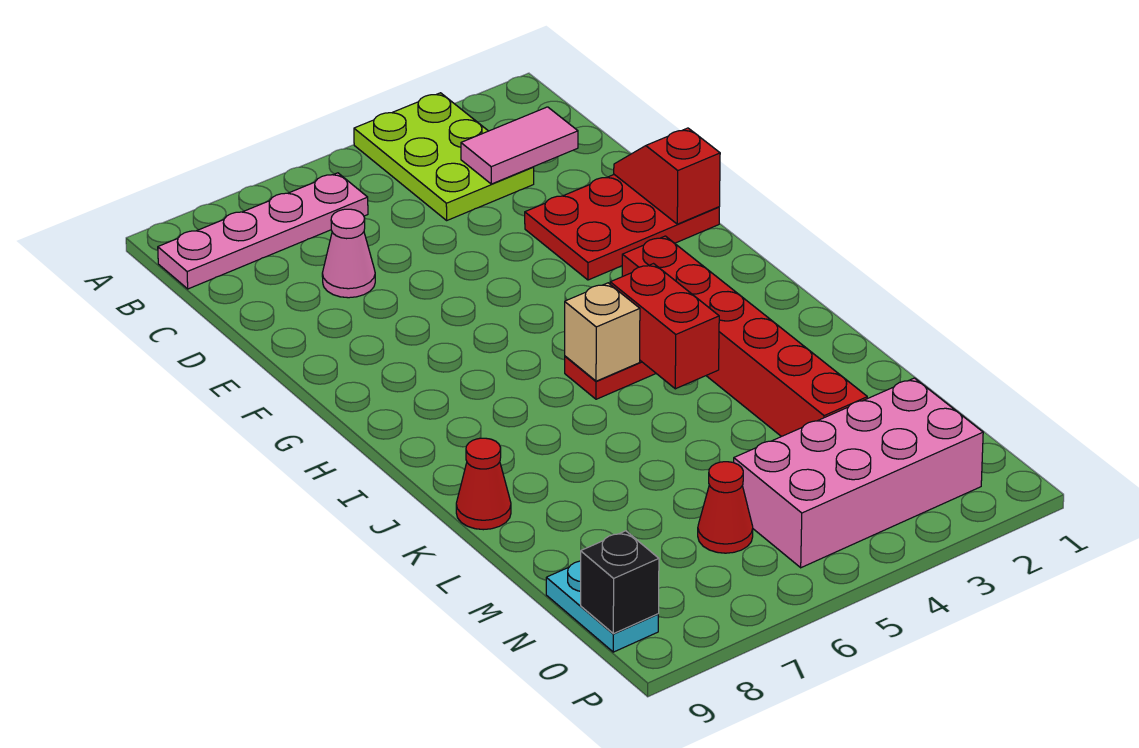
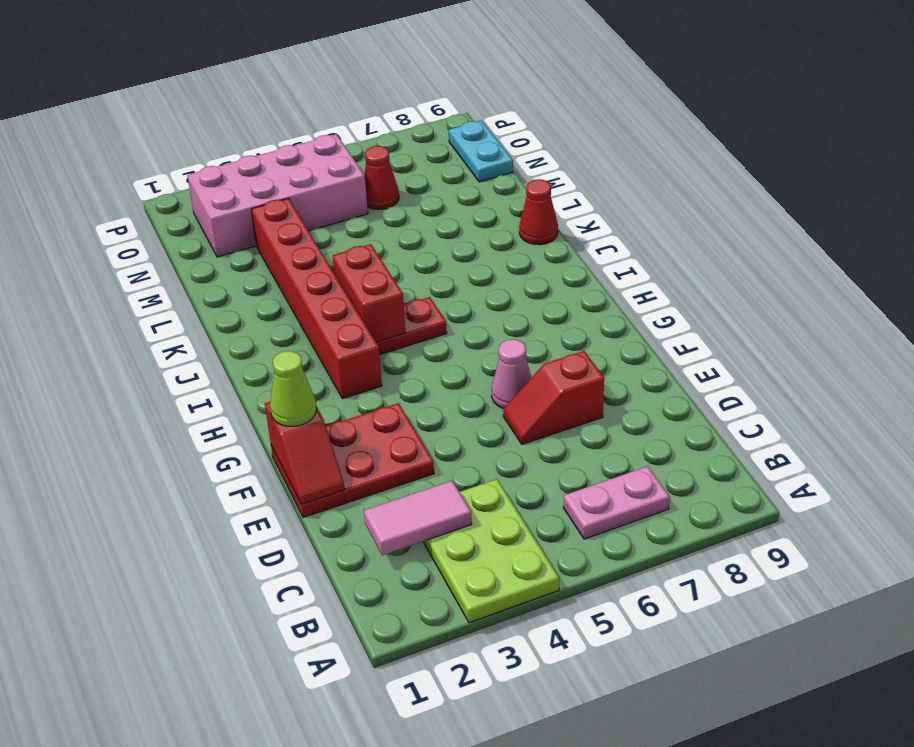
pink 1x4 plate [158,173,368,289] -> pink 1x2 plate [564,466,670,539]
pink 1x1 cone [322,209,375,298] -> pink 1x1 cone moved to [492,339,532,409]
none -> red 1x2 slope [503,351,604,444]
none -> lime 1x1 cone [270,351,317,427]
tan 1x1 brick [565,283,640,381] -> none
black 1x1 brick [581,531,659,634] -> none

